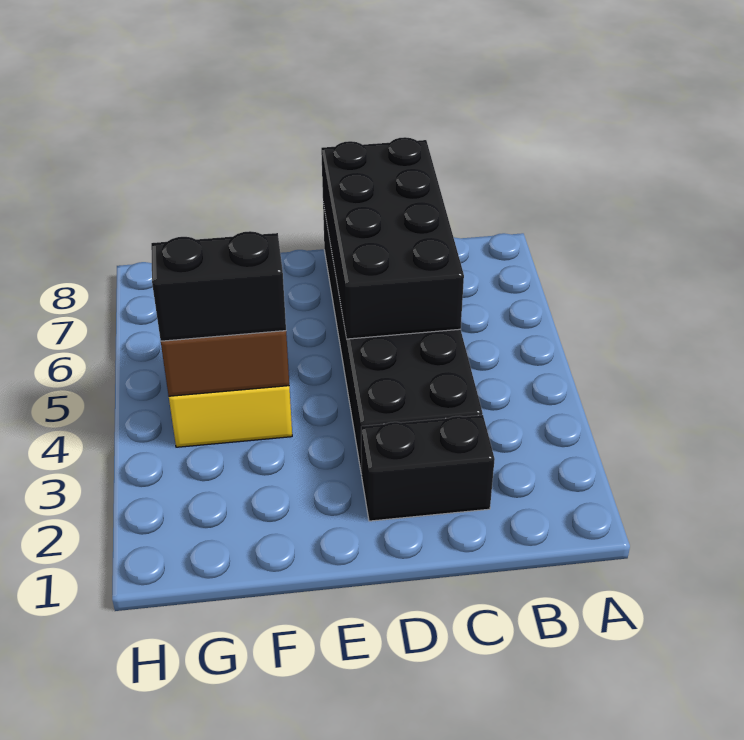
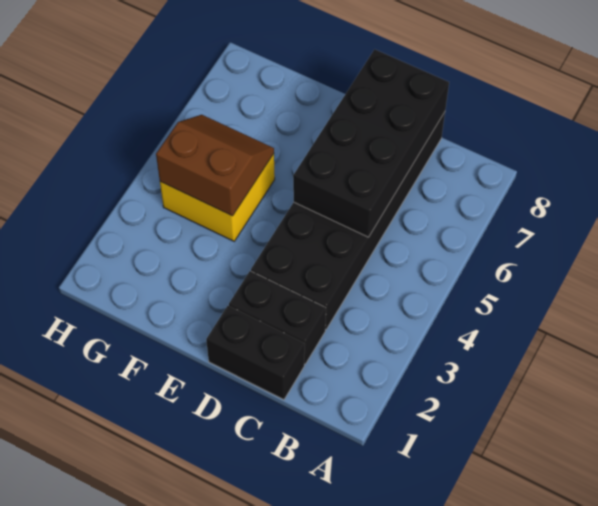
black 1x2 brick [151,231,286,341] -> black 1x2 brick moved to [206,306,305,400]

